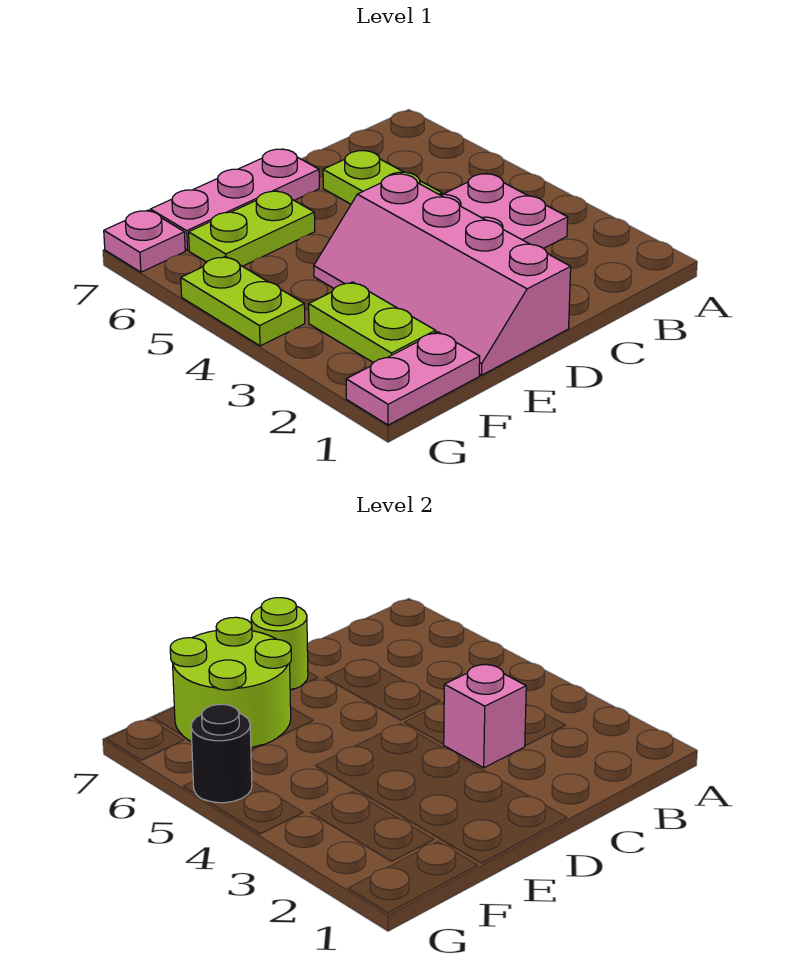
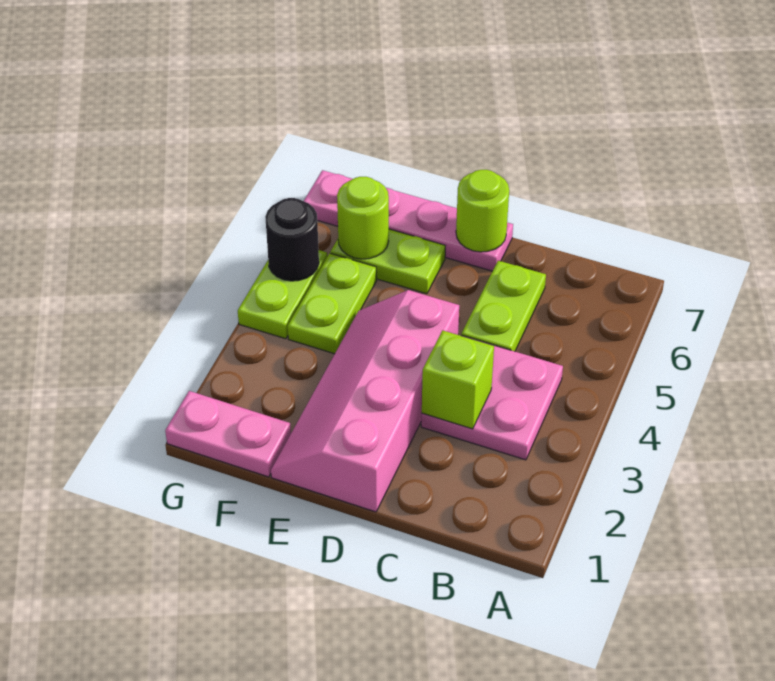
pink 1x1 brick [444,664,526,768] -> lime 1x1 brick [422,330,494,429]
lime 2x2 round brick [170,617,291,747] -> lime 1x1 round brick [337,177,389,259]
lime 1x2 plate [309,282,436,363] -> lime 1x2 plate moved to [288,253,377,354]

